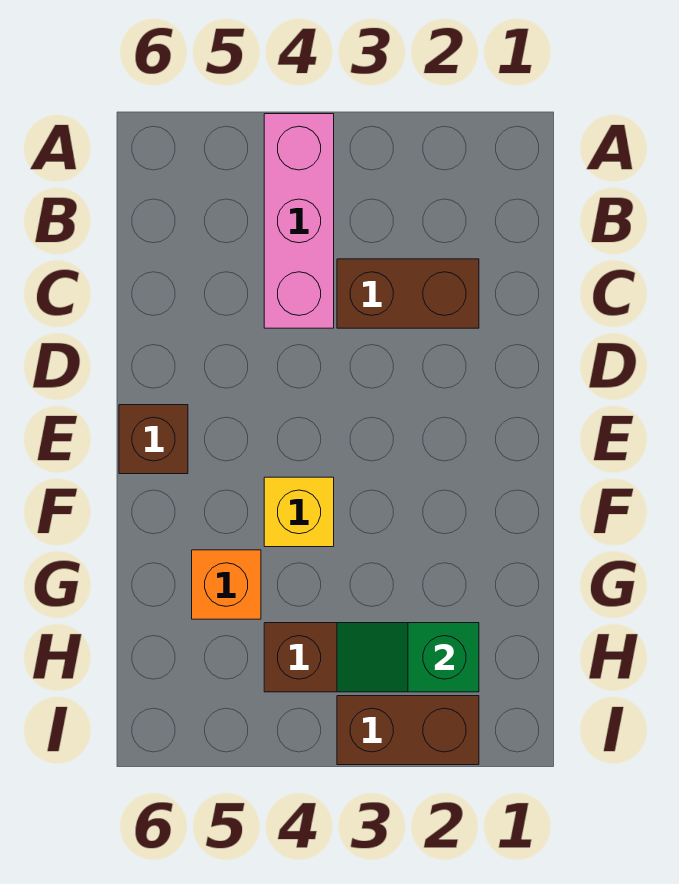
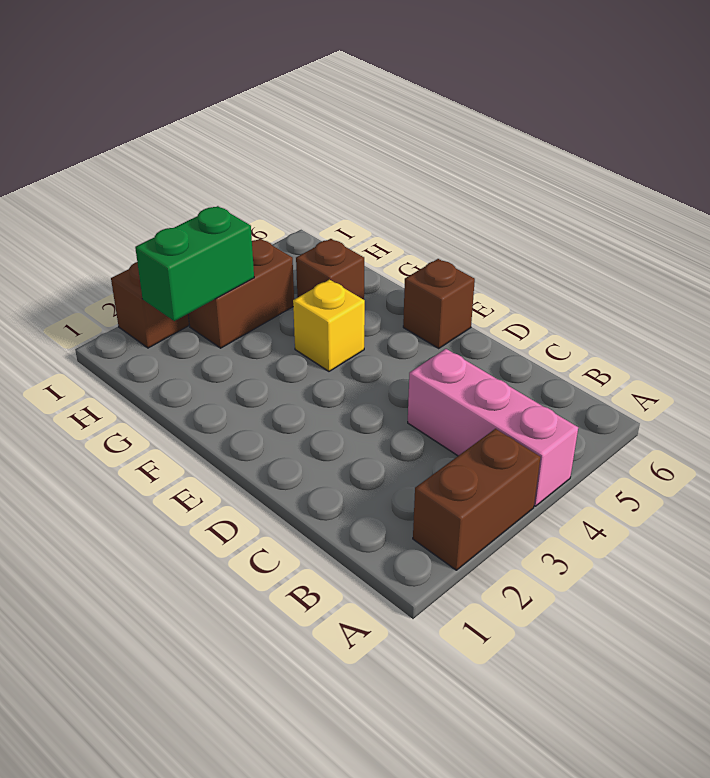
brown 1x2 brick [337,259,479,328] -> brown 1x2 brick moved to [413,429,541,570]
orange 1x1 brick [192,550,261,619] -> brown 1x1 brick [296,239,364,300]
green 1x2 slope [337,623,479,692] -> green 1x2 brick [135,206,254,321]

